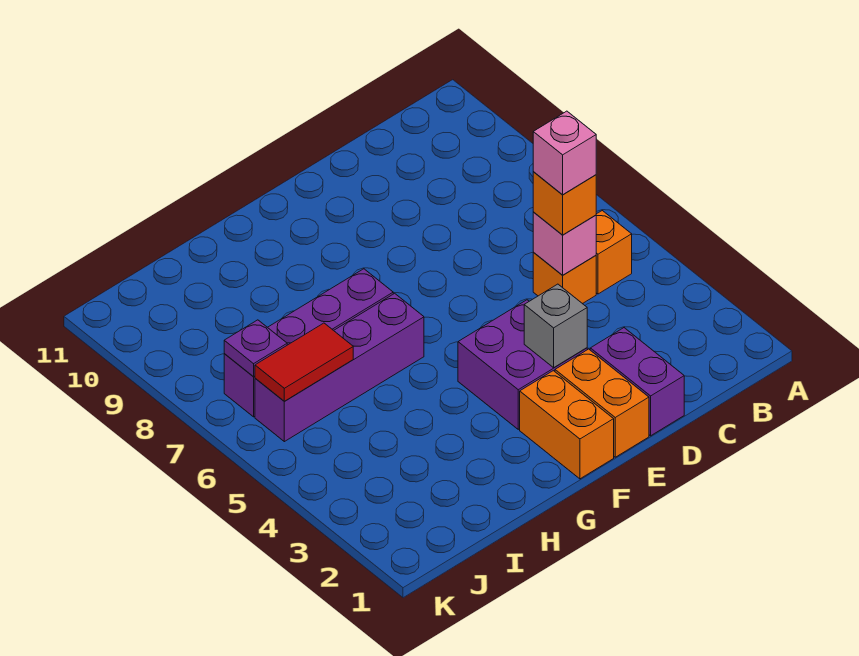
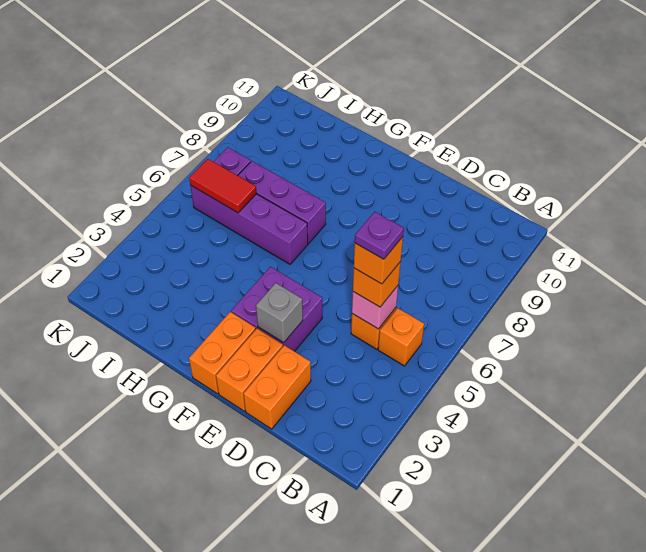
pink 1x1 brick [533,111,596,195] -> orange 1x1 brick [354,237,403,284]
purple 1x2 brick [590,328,684,436] -> orange 1x2 brick [244,345,311,429]
purple 1x1 plate [224,320,287,376] -> purple 1x1 plate moved to [355,212,404,259]

